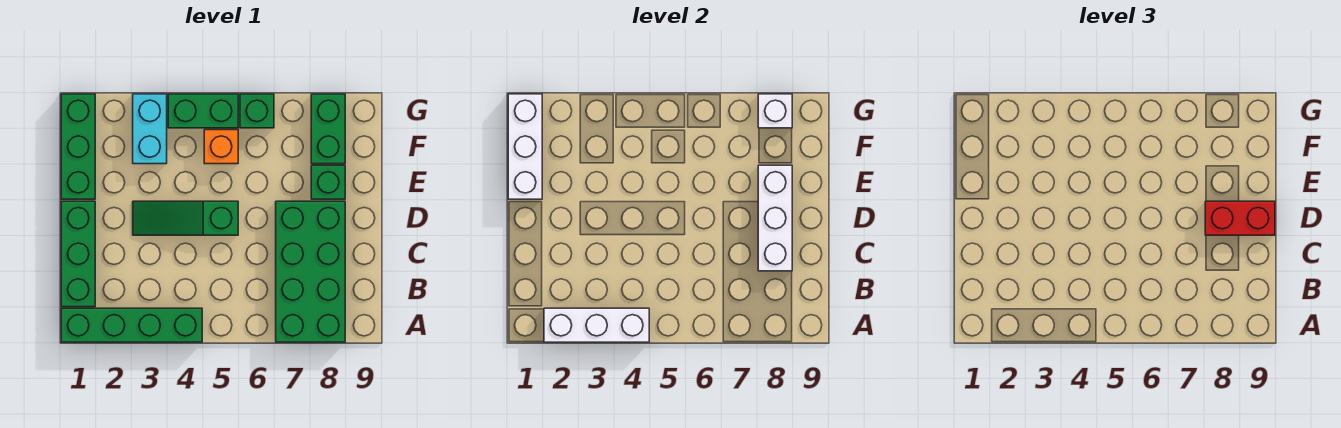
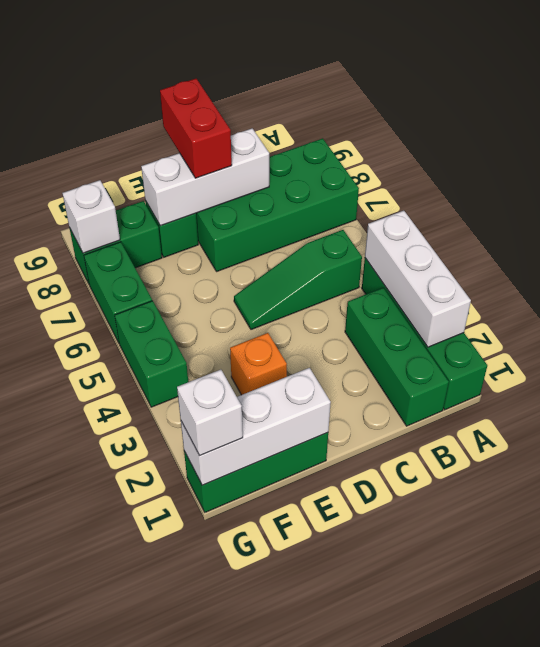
green 1x3 brick [61,201,95,307] -> green 1x3 brick turned to [345,288,449,426]
green 1x3 slope [133,201,238,235] -> green 1x3 slope turned to [234,230,362,330]
cyan 1x2 brick [133,94,167,164] -> none
orange 1x1 brick [204,130,238,164] -> orange 1x1 brick moved to [230,333,287,395]
none -> white 1x1 brick [177,370,243,456]
green 1x1 brick [240,94,274,128] -> green 1x2 brick [84,242,152,343]

